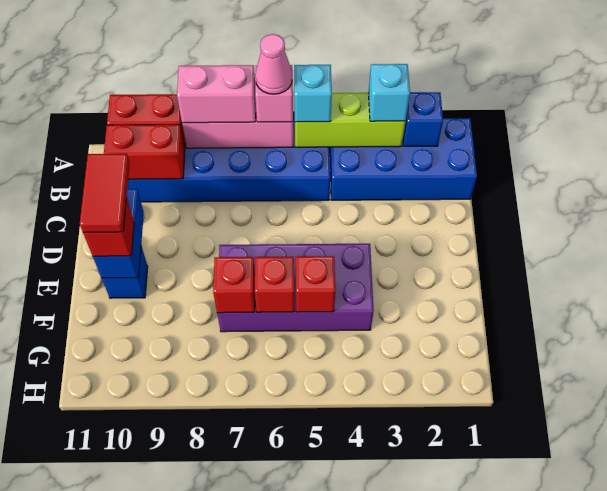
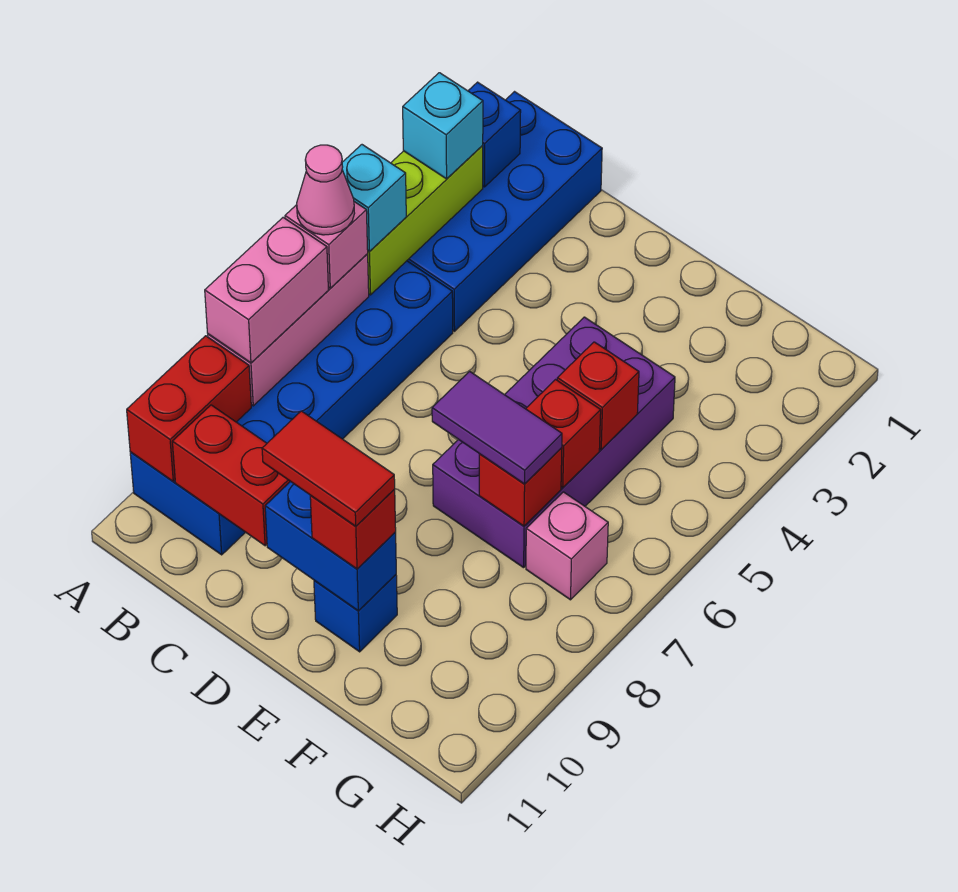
red 1x2 brick [104,124,185,179] -> red 1x2 brick turned to [172,405,290,546]
none -> purple 1x2 tile [432,371,562,484]
none -> pink 1x1 brick [526,492,608,600]

